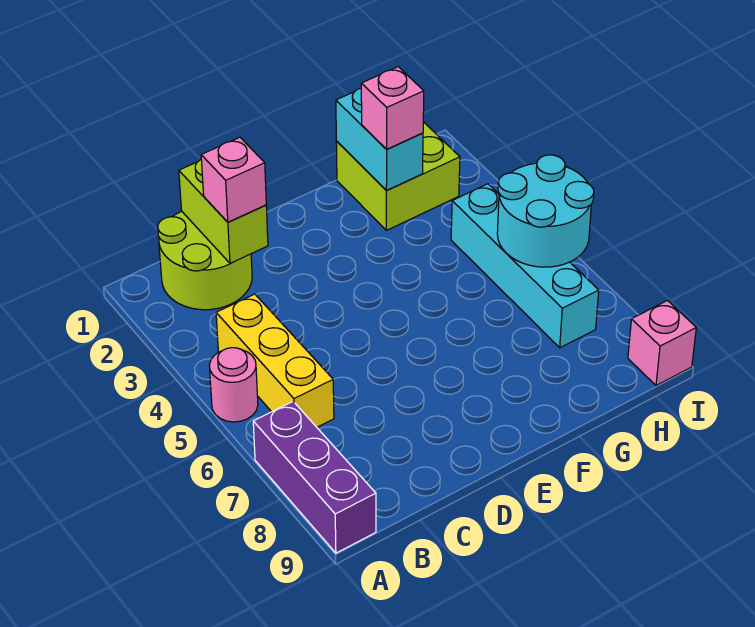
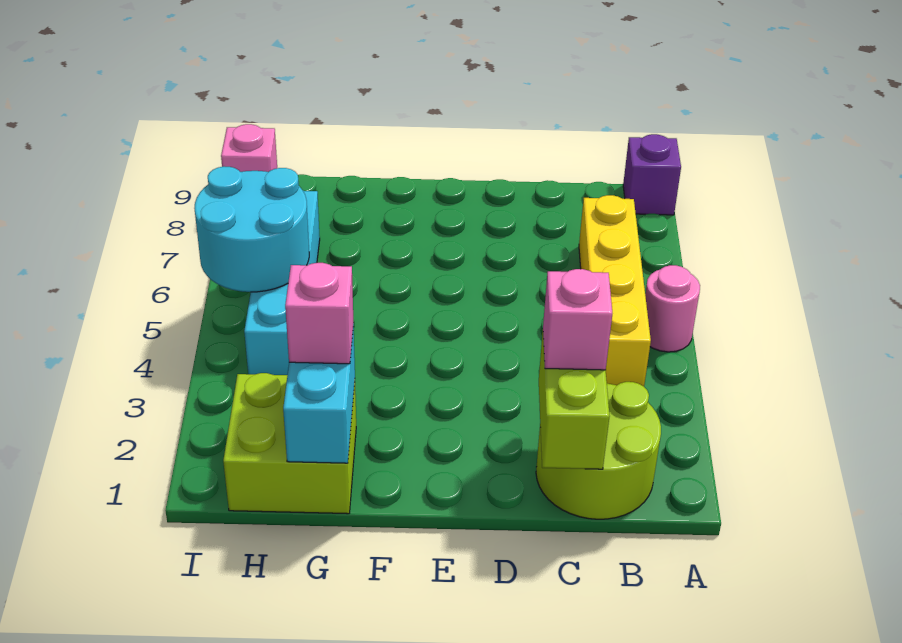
purple 1x3 brick [253,402,376,553] -> purple 1x1 brick [623,134,681,215]
yellow 1x3 brick [216,294,334,427] -> yellow 1x4 brick [579,195,651,386]

